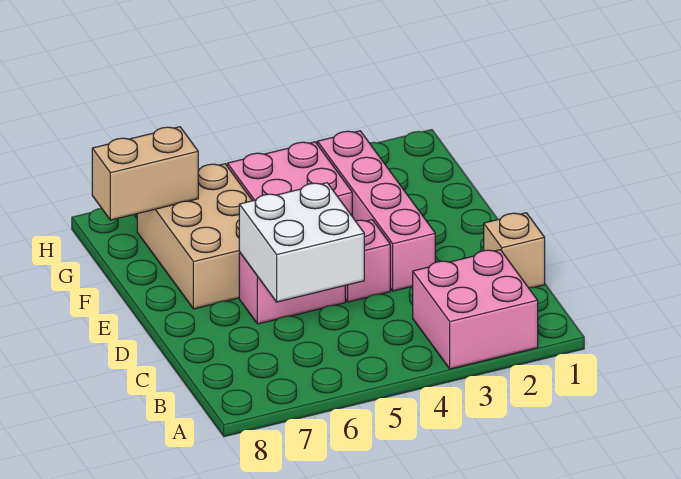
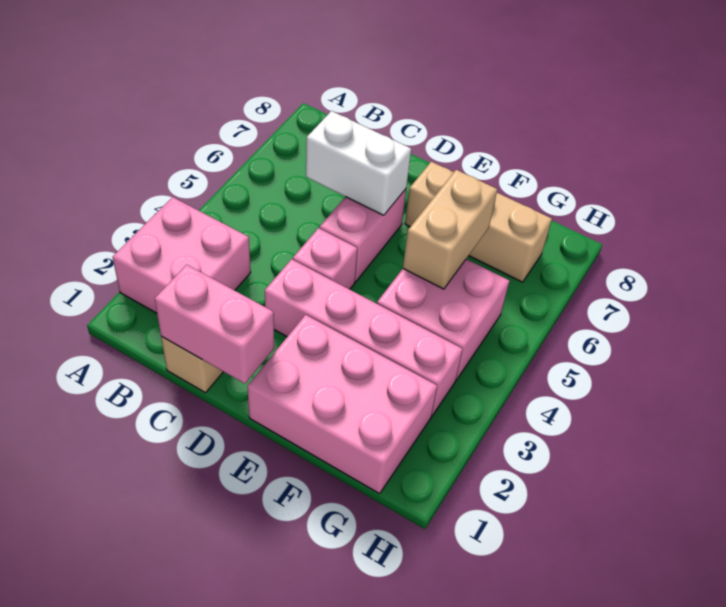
none -> pink 1x2 brick [155,265,274,384]
white 2x2 brick [239,183,364,302] -> white 1x2 brick [306,111,411,215]
none -> pink 2x3 brick [247,315,437,494]
tan 2x3 brick [137,164,252,309] -> tan 1x3 brick [405,162,552,282]
tan 1x2 brick [92,127,198,220] -> tan 1x2 brick moved to [403,170,497,289]

